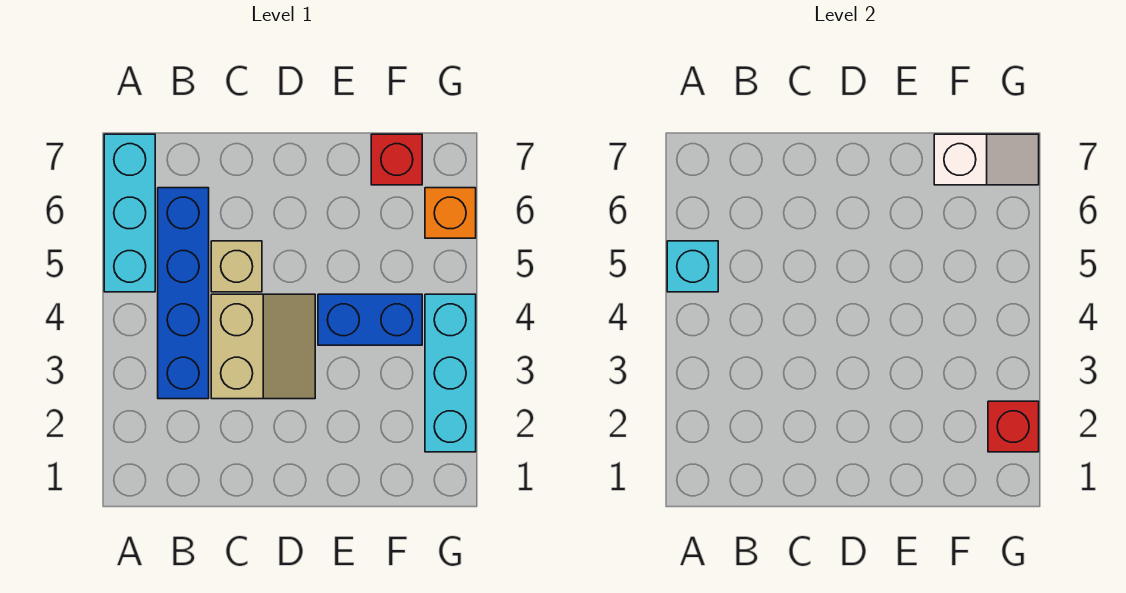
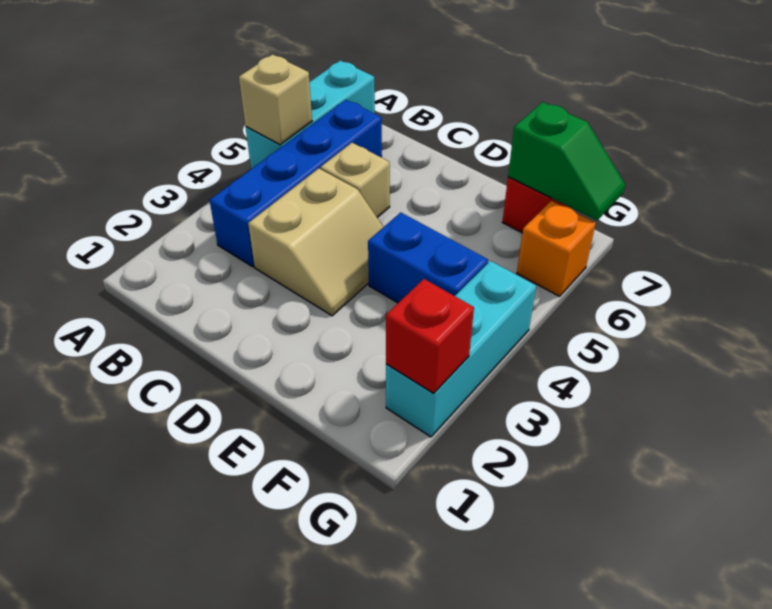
cyan 1x1 brick [667,241,718,292] -> tan 1x1 brick [239,54,312,145]
white 1x2 slope [934,134,1039,185] -> green 1x2 slope [508,102,625,220]

